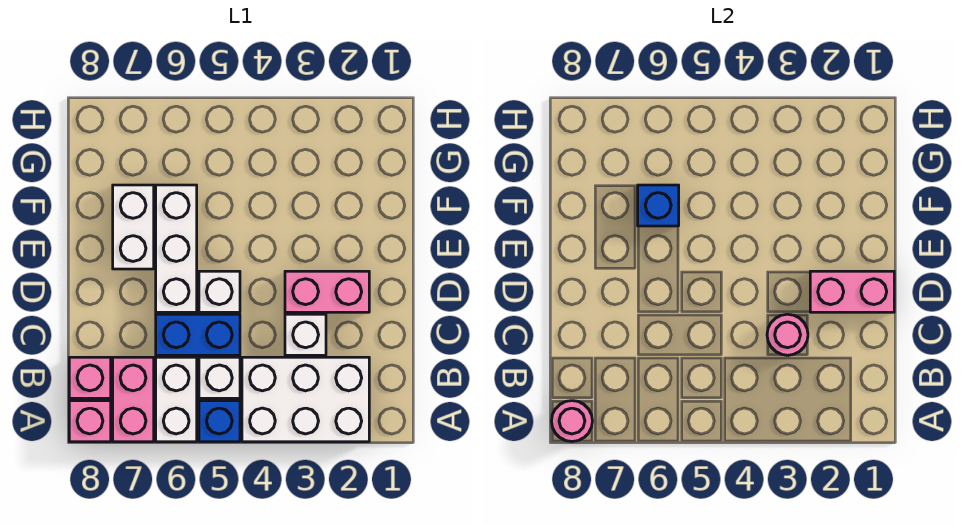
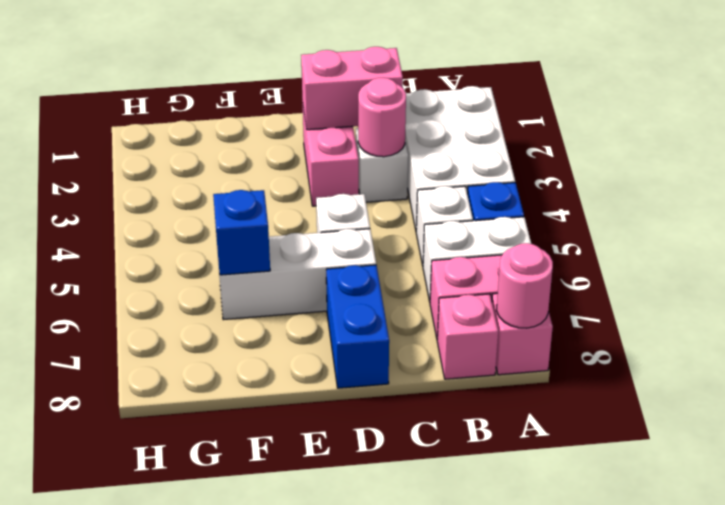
blue 1x2 brick [156,314,240,355] -> blue 1x2 brick moved to [326,265,389,388]
pink 1x2 brick [810,271,894,312] -> pink 1x2 brick turned to [301,47,403,130]
white 1x2 brick [113,185,154,269] -> none

